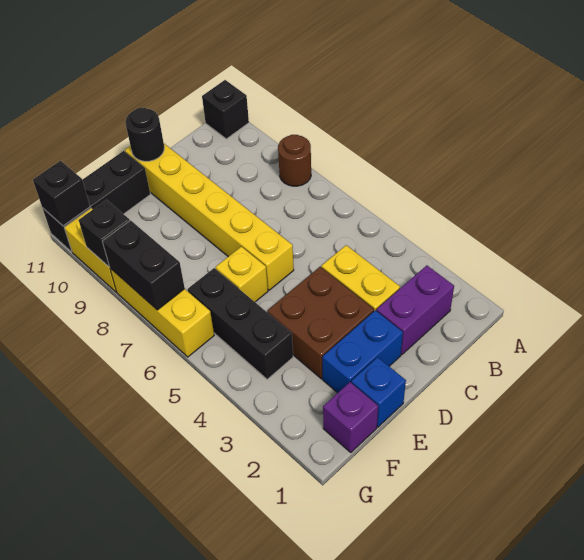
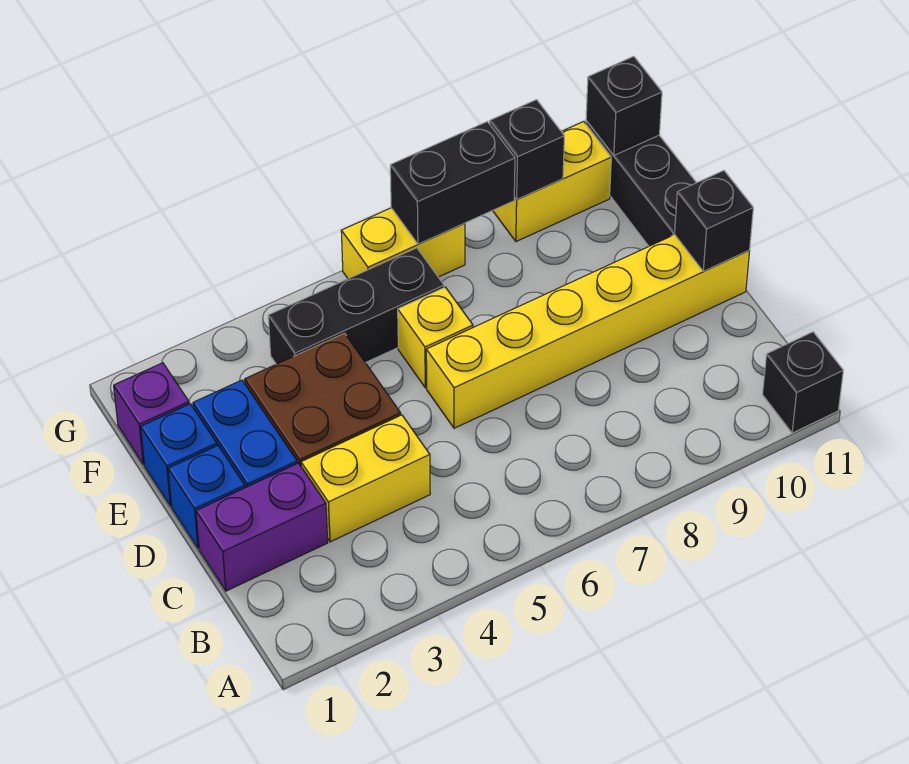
brown 1x1 round brick [278,135,311,186] -> none
purple 1x2 brick [377,265,454,355] -> purple 1x2 brick turned to [196,463,328,591]
none -> blue 1x1 brick [168,445,245,548]
black 1x1 round brick [125,108,164,161] -> black 1x1 brick [675,171,753,271]
yellow 1x3 brick [110,268,214,357] -> yellow 1x2 brick [341,208,465,279]

